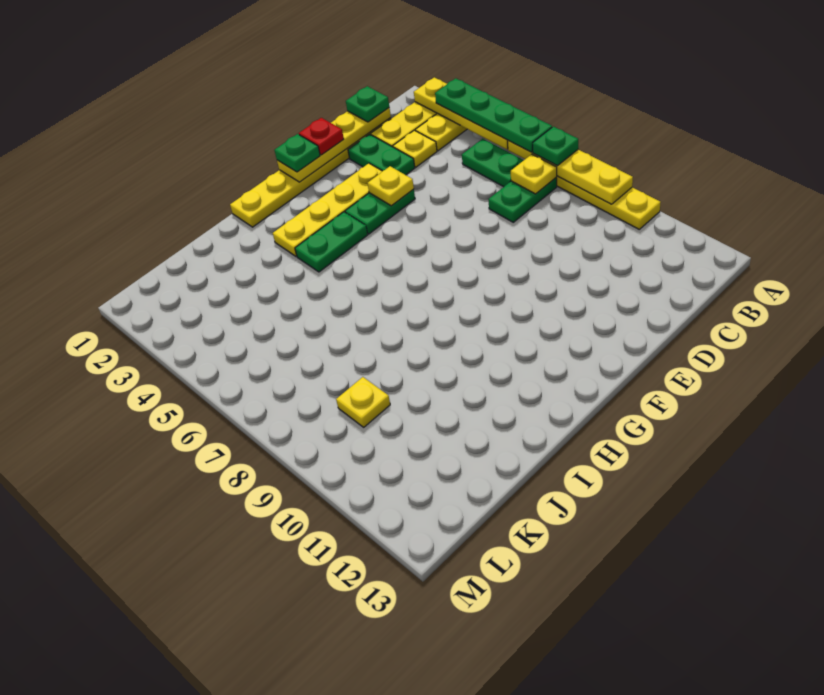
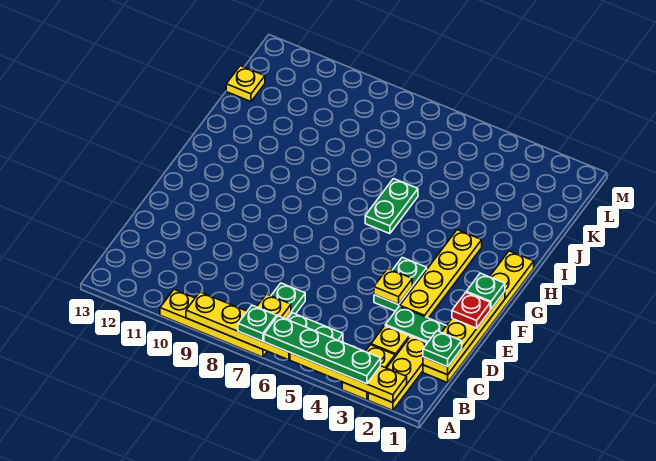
green 1x2 plate [295,212,368,272] -> green 1x2 plate moved to [365,179,418,234]
yellow 1x1 plate [336,377,390,427] -> yellow 1x1 plate moved to [226,66,265,102]

